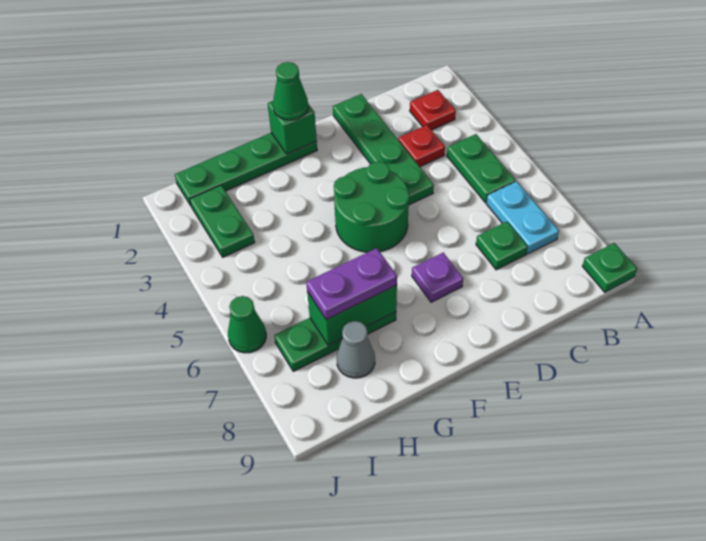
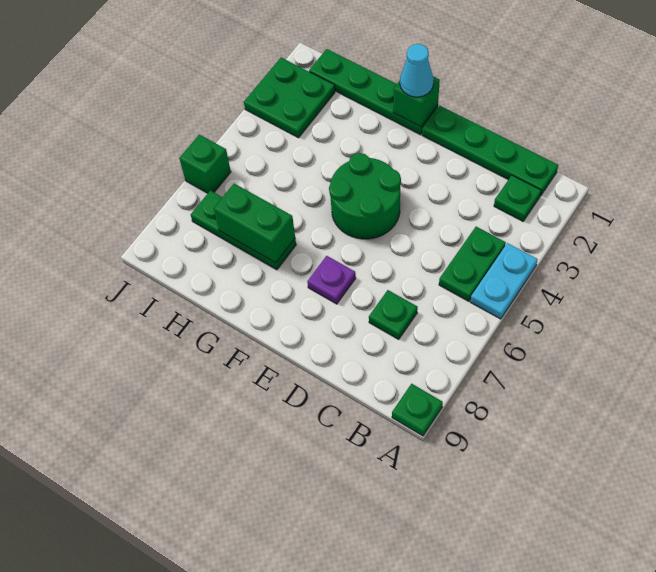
red 1x1 plate [410,90,456,130] -> green 1x1 plate [494,175,541,221]
cyan 1x2 plate [486,181,559,254] -> cyan 1x2 plate moved to [470,243,538,319]
red 1x1 plate [398,125,445,167] -> none
green 1x4 plate [333,94,434,205] -> green 1x4 plate turned to [422,106,558,196]
green 1x1 cone [273,62,308,120] -> cyan 1x1 cone [400,44,434,97]
purple 1x2 plate [306,248,397,319] -> none
grey 1x1 cone [337,321,375,378] -> none
green 1x2 plate [190,185,255,257] -> green 2x2 plate [244,58,335,138]
green 1x1 cone [228,296,266,353] -> green 1x1 brick [179,135,231,193]

